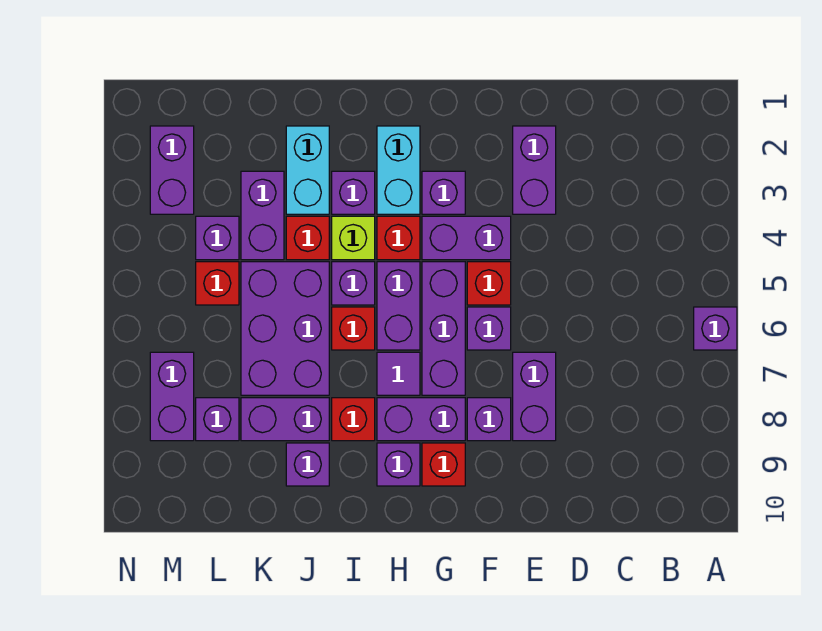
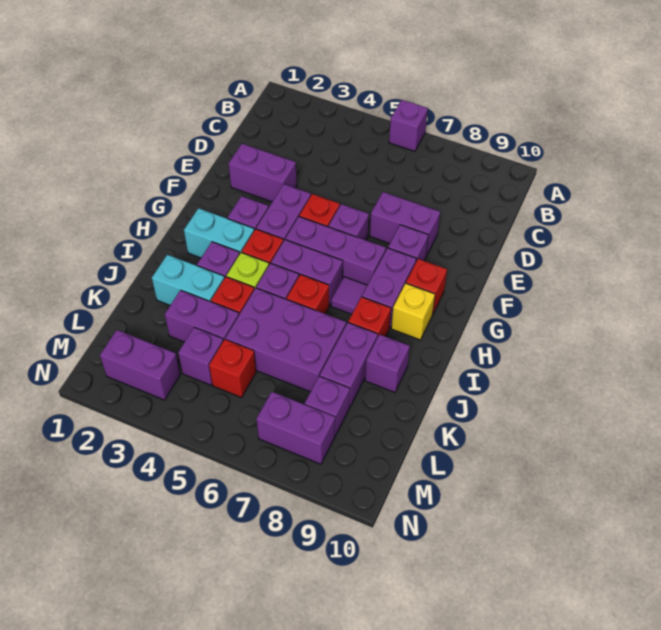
purple 1x1 brick [377,443,420,486] -> yellow 1x1 brick [391,283,435,340]

